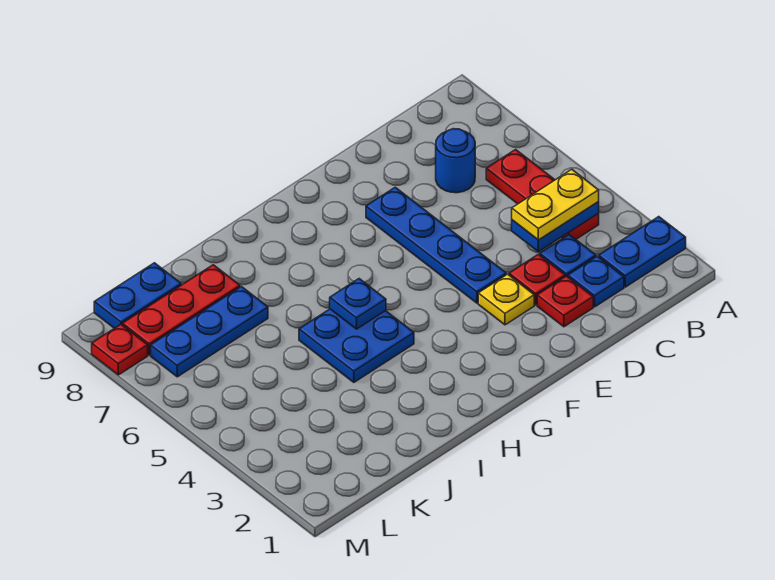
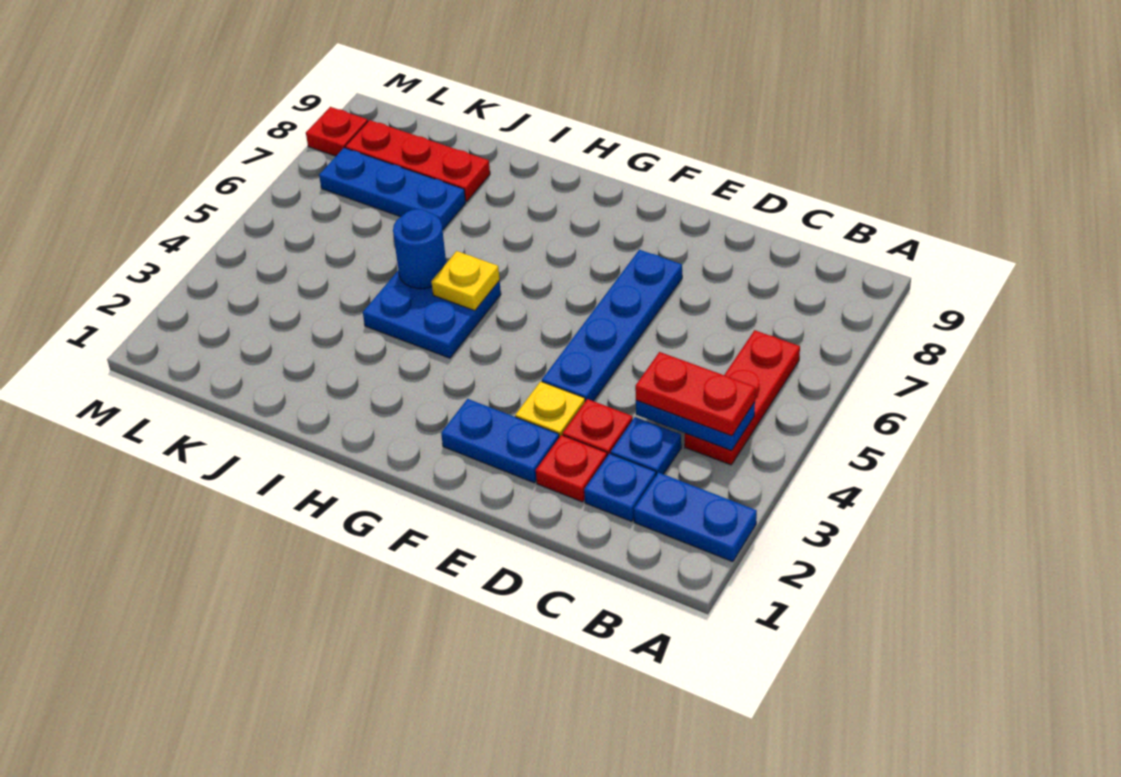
yellow 1x2 plate [512,169,599,240] -> red 1x2 plate [635,352,755,436]
blue 1x1 round brick [436,129,475,193] -> blue 1x1 round brick moved to [393,209,446,289]
blue 1x1 plate [330,279,386,329] -> yellow 1x1 plate [431,251,500,311]
blue 1x2 plate [94,263,181,328] -> blue 1x2 plate moved to [441,399,559,483]

